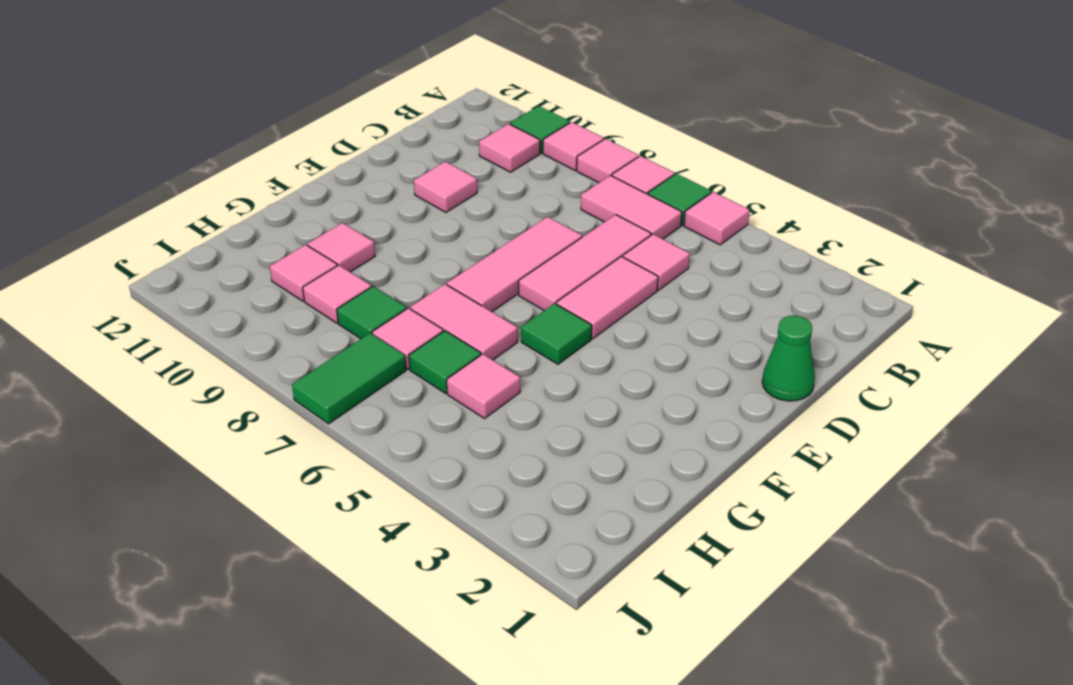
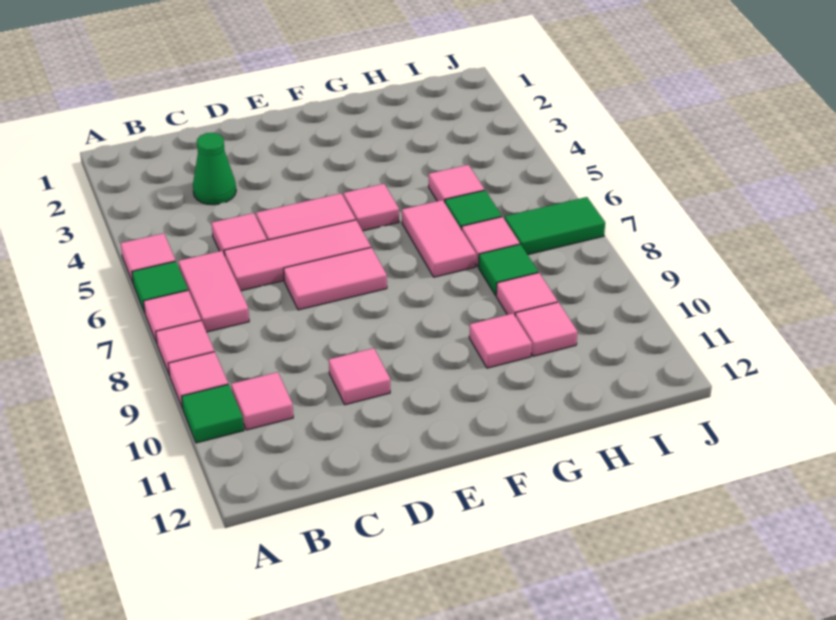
green 1x1 cone [762,316,815,401] -> green 1x1 cone moved to [193,133,236,205]
pink 1x3 tile [447,217,582,312] -> pink 1x2 tile [284,247,387,310]
green 1x1 tile [521,303,592,364] -> pink 1x1 tile [344,184,399,231]

